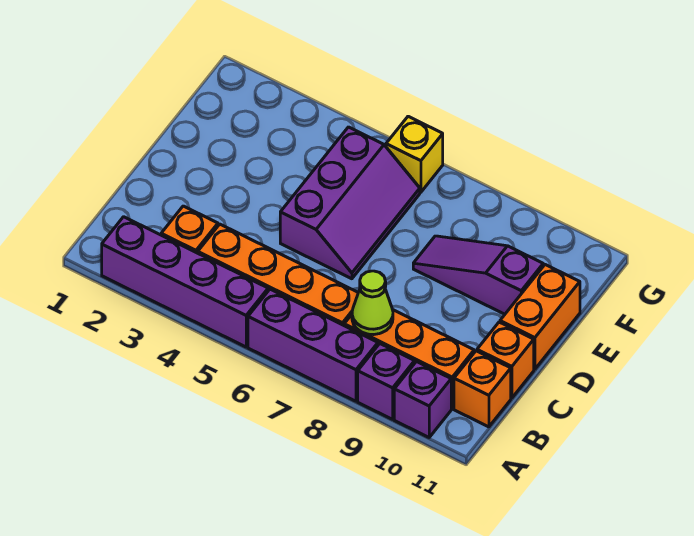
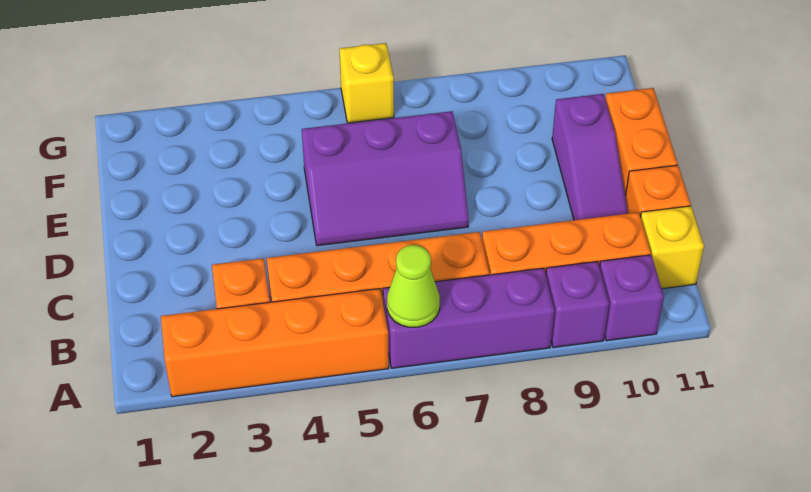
purple 1x4 brick [102,217,268,347] -> orange 1x4 brick [161,289,389,397]
lime 1x1 cone [352,271,393,335] -> lime 1x1 cone moved to [387,245,440,327]
orange 1x1 brick [454,351,511,427] -> yellow 1x1 brick [640,206,704,289]
purple 2x3 slope [280,127,420,279] -> purple 2x3 slope turned to [302,111,469,246]
purple 1x3 slope [413,236,543,314] -> purple 1x3 slope turned to [552,94,628,220]

